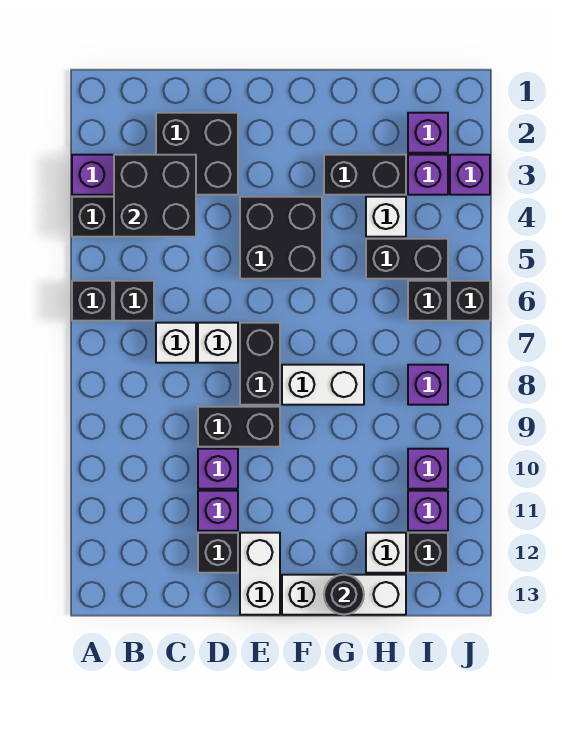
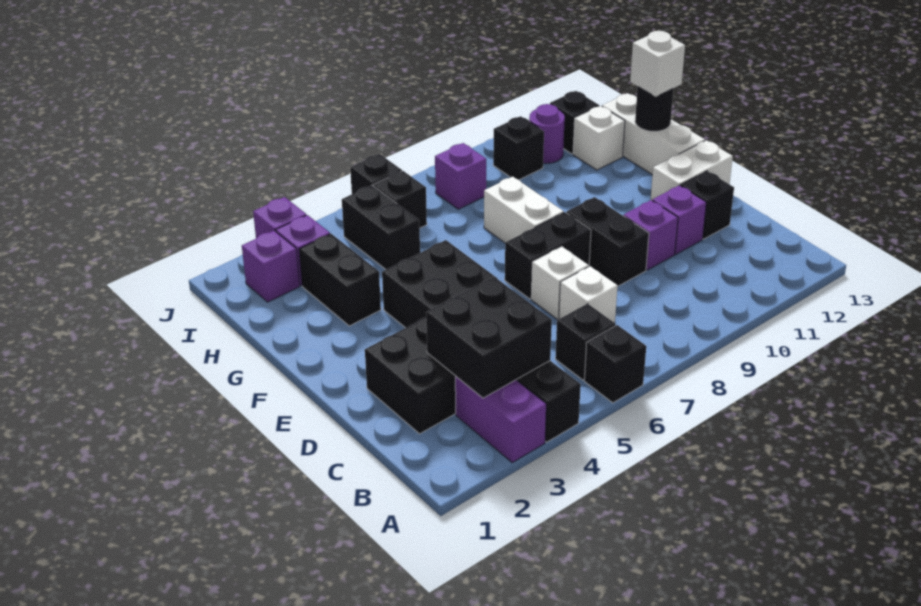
white 1x1 brick [366,197,406,237] -> white 1x1 brick moved to [630,31,685,97]
purple 1x1 brick [408,449,448,489] -> black 1x1 brick [493,116,544,180]
purple 1x1 brick [408,491,448,531] -> purple 1x1 round brick [529,104,565,163]

